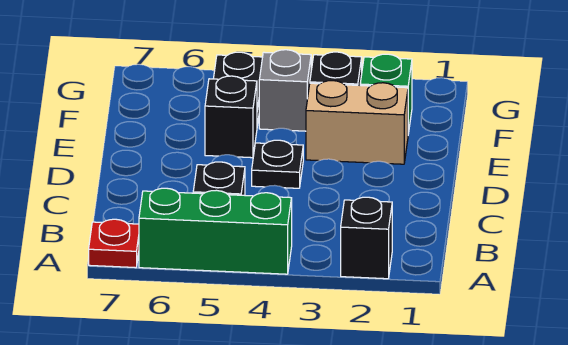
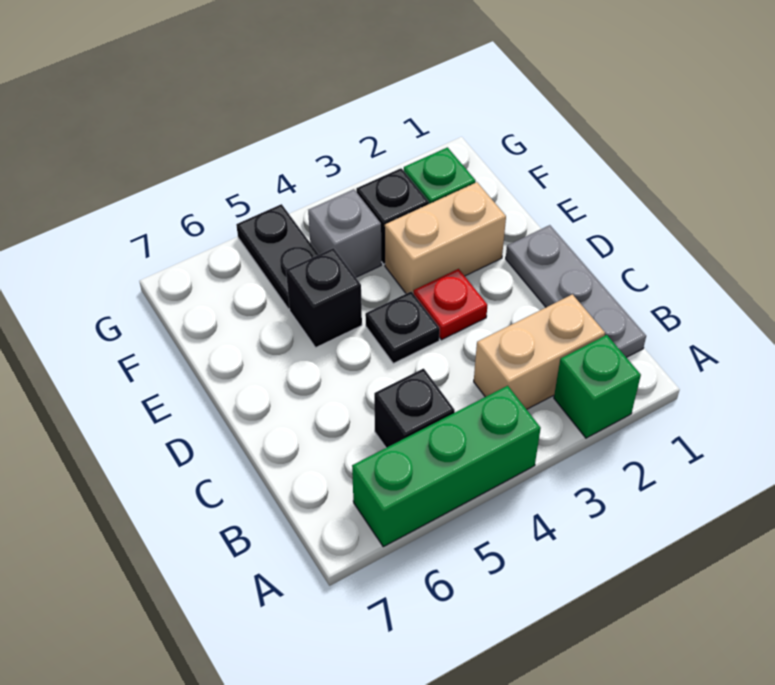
black 1x1 brick [341,197,392,279] -> green 1x1 brick [554,335,641,438]
red 1x1 plate [89,219,139,268] -> red 1x1 plate moved to [414,269,487,340]
none -> grey 1x3 plate [506,225,646,358]
none -> tan 1x2 brick [474,294,605,409]

